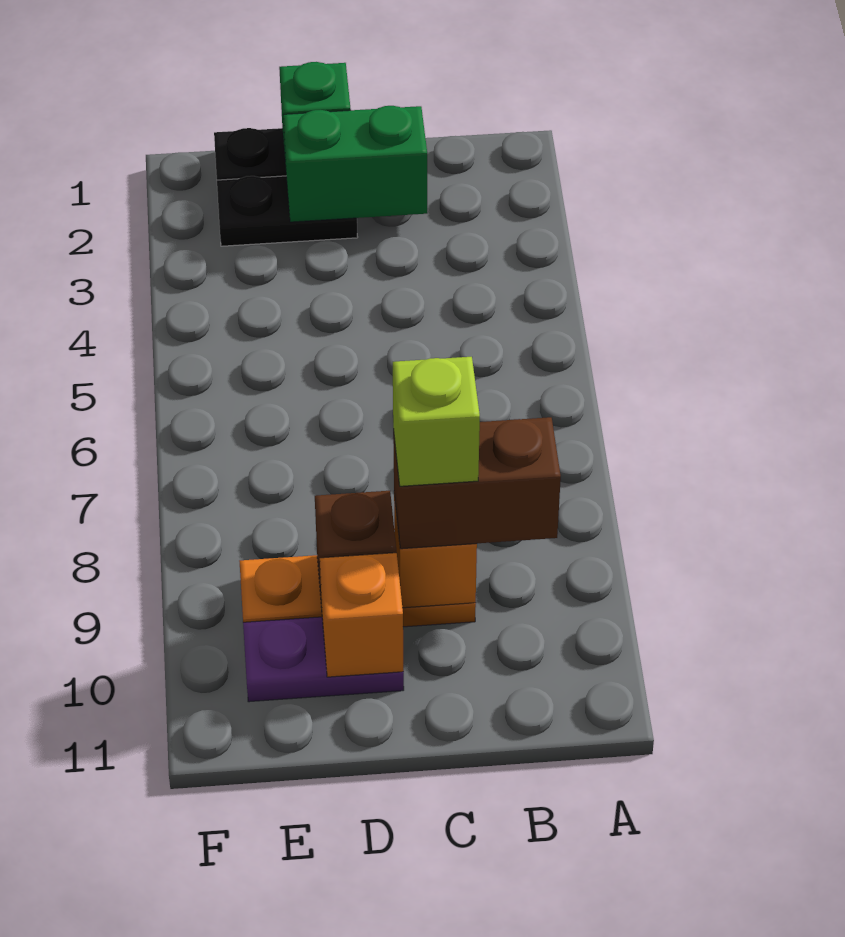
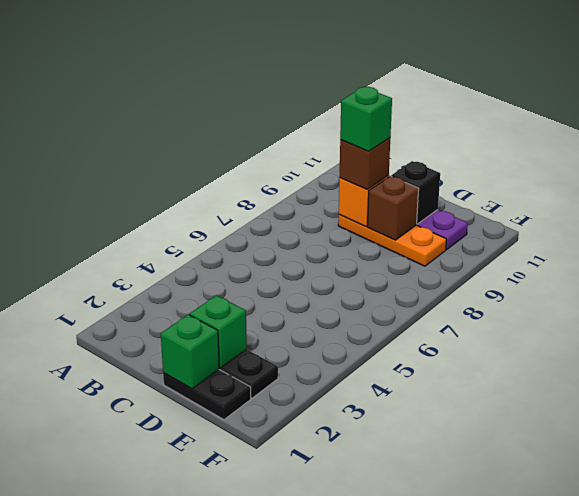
brown 1x2 brick [393,417,561,549] -> brown 1x1 brick [339,138,390,190]
green 1x2 brick [283,106,427,222] -> green 1x1 brick [190,295,247,368]
lime 1x1 brick [393,357,480,486] -> green 1x1 brick [340,87,392,151]
orange 1x1 brick [320,553,404,677] -> black 1x1 brick [391,161,440,224]

